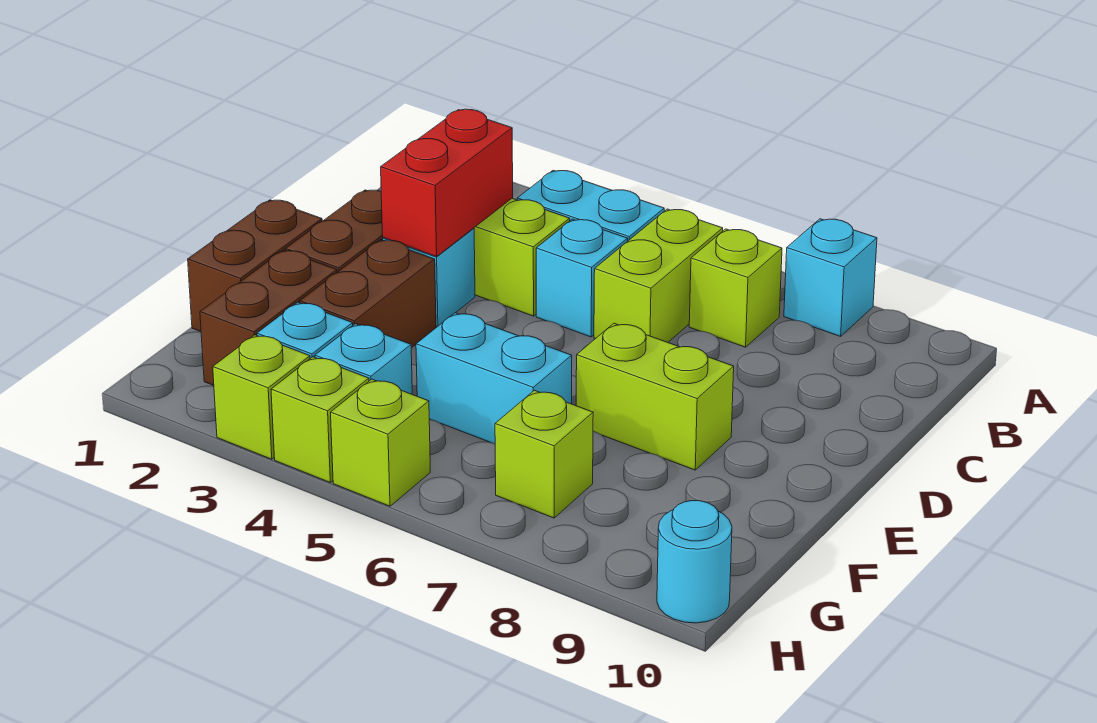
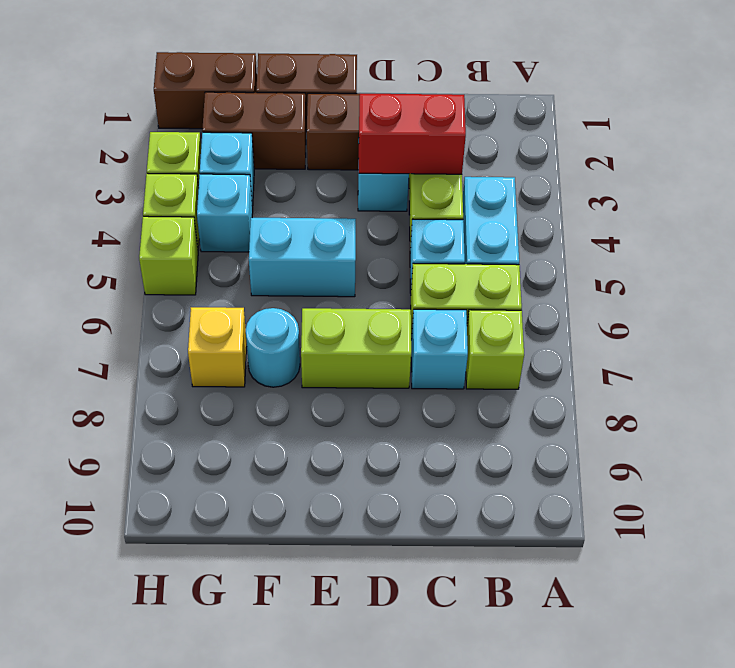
cyan 1x1 brick [784,219,877,336] -> cyan 1x1 brick moved to [411,309,468,389]
brown 1x2 brick [300,240,436,348] -> brown 1x2 brick moved to [154,52,257,129]
lime 1x2 brick [576,323,734,470] -> lime 1x2 brick turned to [301,308,411,388]
cyan 1x2 brick [416,313,572,444] -> cyan 1x2 brick turned to [249,218,356,297]
lime 1x1 brick [495,390,593,518] -> yellow 1x1 brick [188,307,247,387]
cyan 1x1 round brick [657,501,732,623] -> cyan 1x1 round brick moved to [246,308,300,387]

